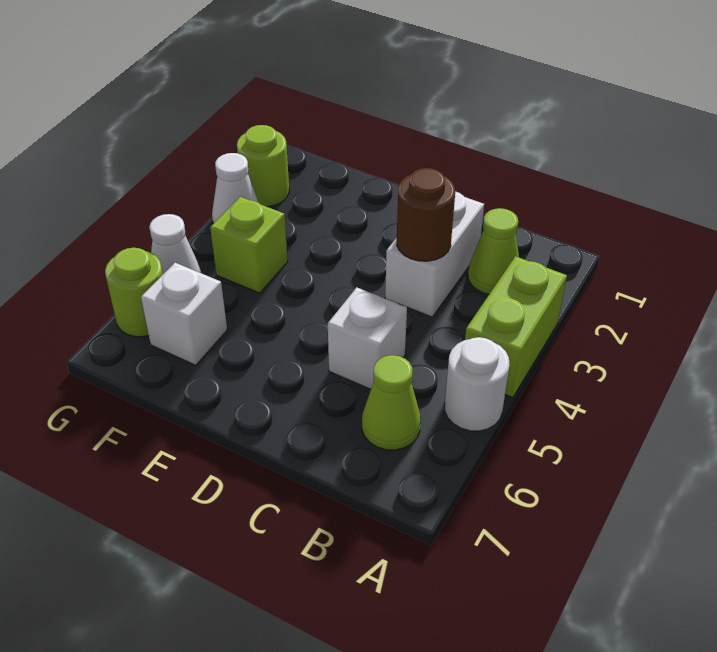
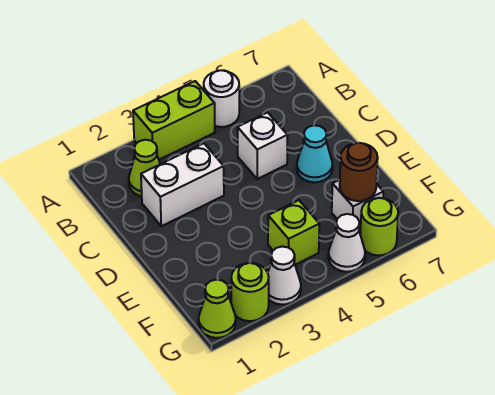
lime 1x1 cone [362,355,421,450] -> lime 1x1 cone moved to [199,280,236,338]
brown 1x1 round brick [397,168,455,261] -> brown 1x1 round brick moved to [340,143,378,201]
none -> cyan 1x1 cone [297,125,333,182]

